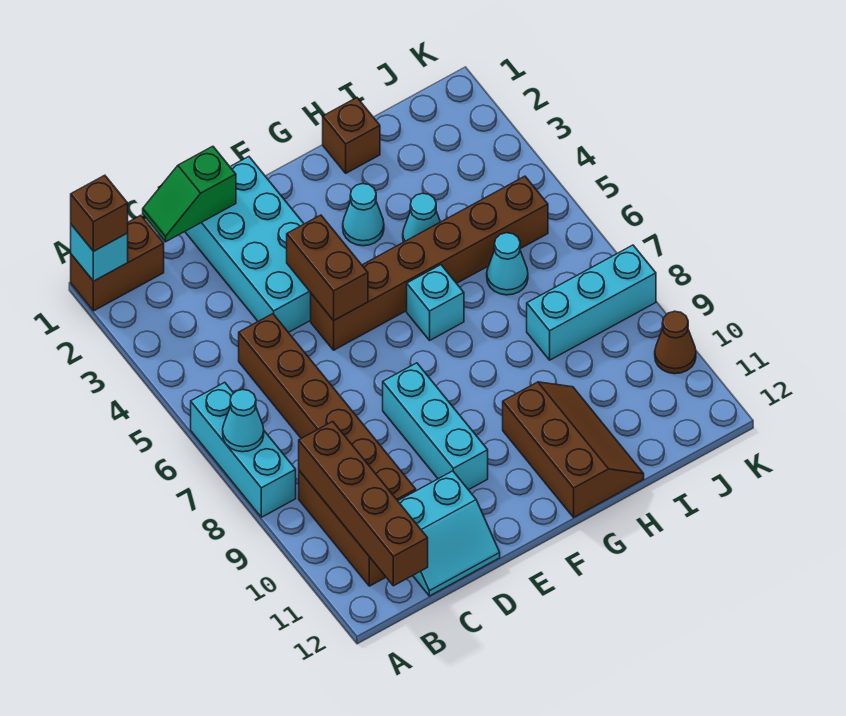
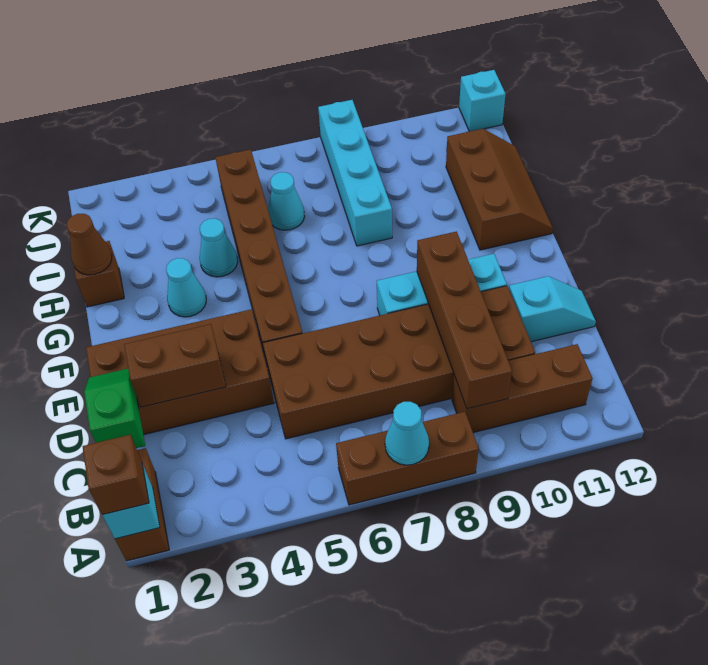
cyan 1x3 brick [191,382,296,517] -> brown 1x3 brick [336,412,479,505]
brown 1x4 brick [299,421,428,586] -> brown 1x4 brick turned to [417,232,512,409]
green 1x2 slope [143,146,236,242] -> green 1x2 slope turned to [84,369,145,448]
brown 1x6 brick [239,314,416,501] -> brown 2x6 brick [263,286,535,439]
cyan 2x2 slope [398,471,500,596] -> cyan 1x2 slope [509,276,596,342]
cyan 2x4 brick [185,157,311,333] -> brown 2x4 brick [86,309,274,435]
brown 1x2 brick [287,215,368,321] -> brown 1x2 brick moved to [124,324,226,407]
cyan 1x1 brick [407,265,464,340] -> cyan 1x1 brick moved to [459,70,506,131]
brown 2x3 slope [503,382,644,517] -> brown 2x3 slope turned to [446,129,553,250]
cyan 1x3 brick [527,245,656,360] -> cyan 1x4 brick [318,100,392,246]
brown 1x1 cone [655,311,696,374] -> brown 1x1 cone moved to [66,214,112,275]

